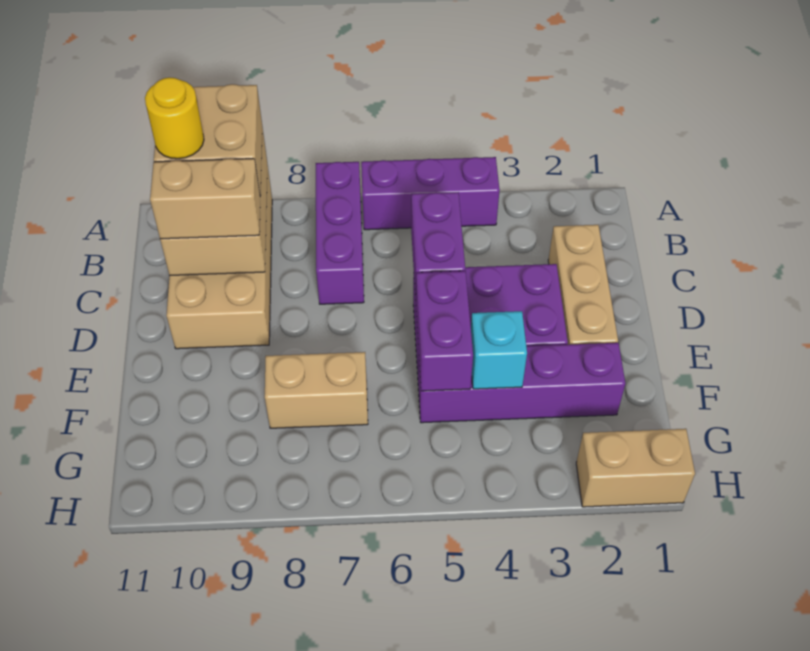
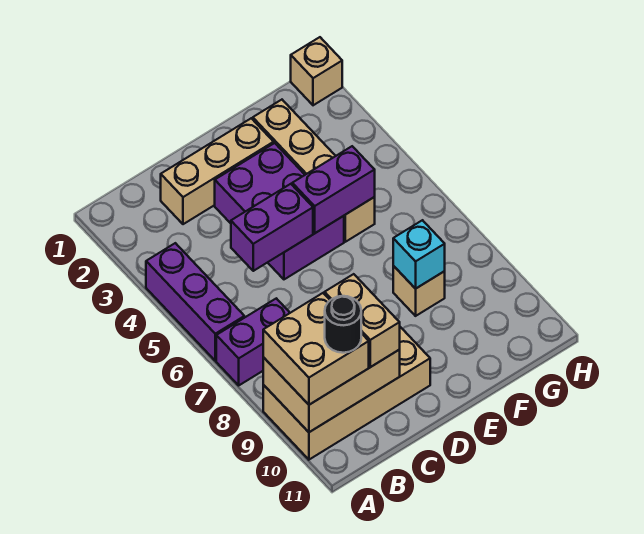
purple 1x3 brick [316,162,364,304] -> purple 1x2 brick [216,298,290,385]
yellow 1x1 round brick [145,77,204,159] -> black 1x1 round brick [325,296,361,353]
purple 1x4 brick [418,343,625,423] -> tan 1x4 brick [253,100,375,242]
cyan 1x1 brick [471,311,527,389] -> cyan 1x1 brick moved to [393,220,445,289]
tan 1x2 brick [265,352,368,428] -> tan 1x1 brick [393,266,445,316]
tan 1x2 brick [576,429,695,507] -> tan 1x1 brick [291,37,342,105]

